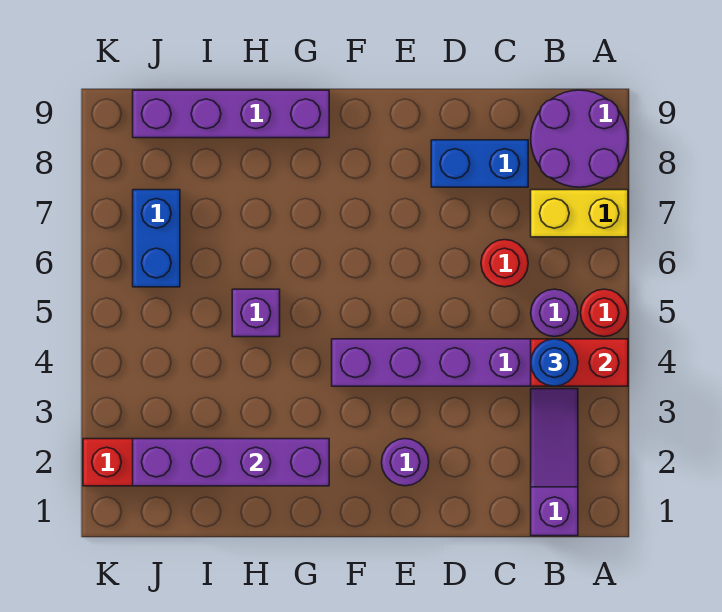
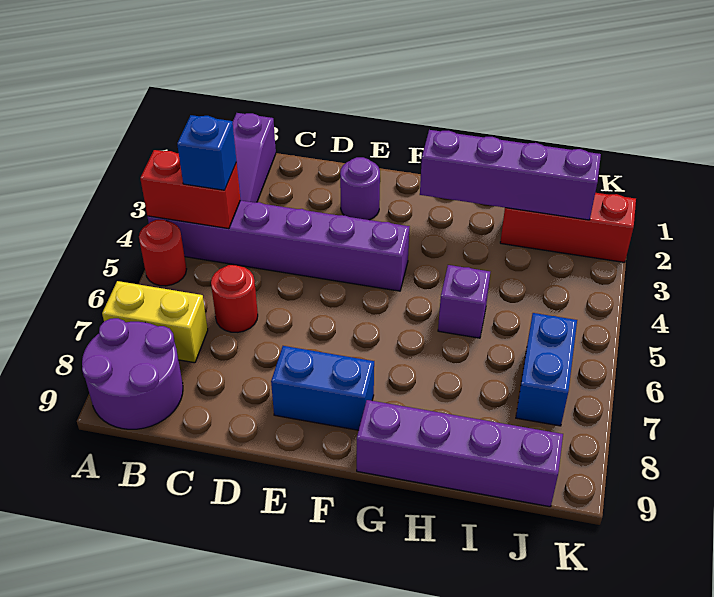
blue 1x1 round brick [531,339,578,386] -> blue 1x1 brick [177,115,237,190]
purple 1x1 round brick [531,289,578,337] -> none
blue 1x2 brick [431,140,528,187] -> blue 1x2 brick moved to [271,346,374,430]

